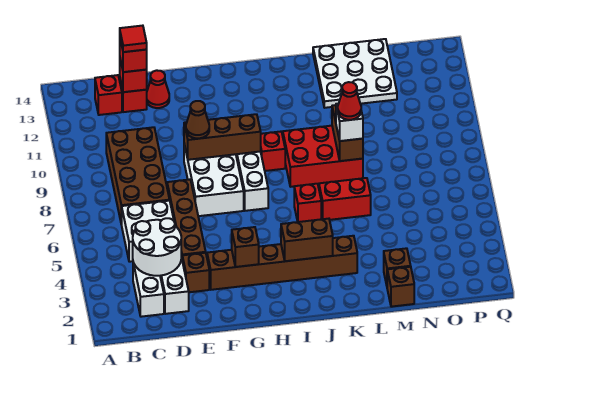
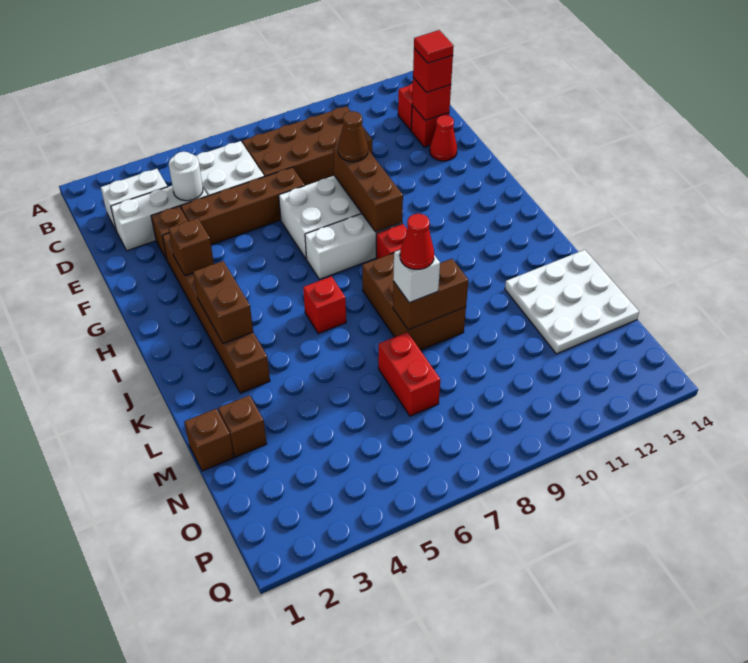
white 2x2 round brick [133,218,181,276] -> white 1x1 round brick [169,152,203,201]
red 2x3 brick [283,126,363,187] -> brown 2x3 brick [362,253,466,350]
red 1x2 brick [319,178,371,220] -> red 1x2 brick moved to [378,332,440,416]

